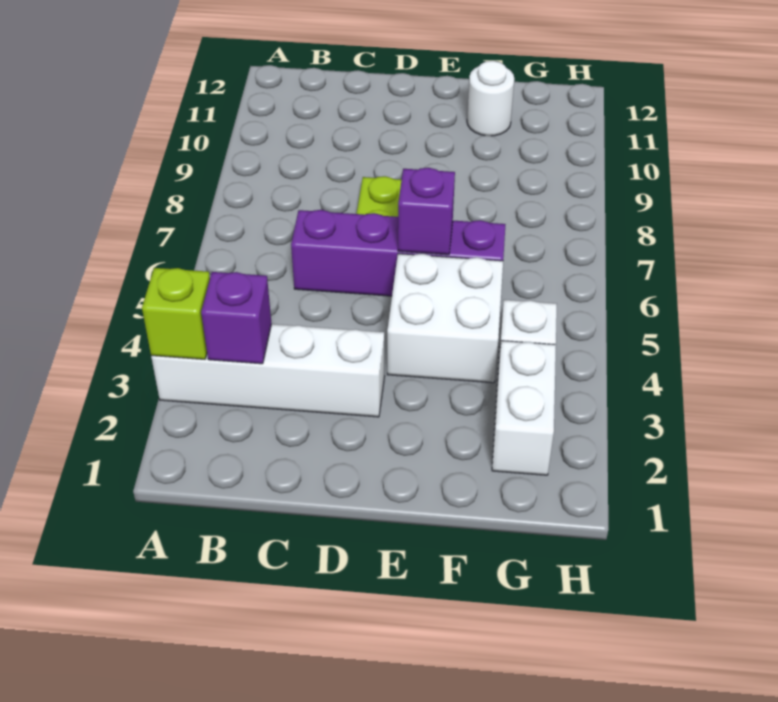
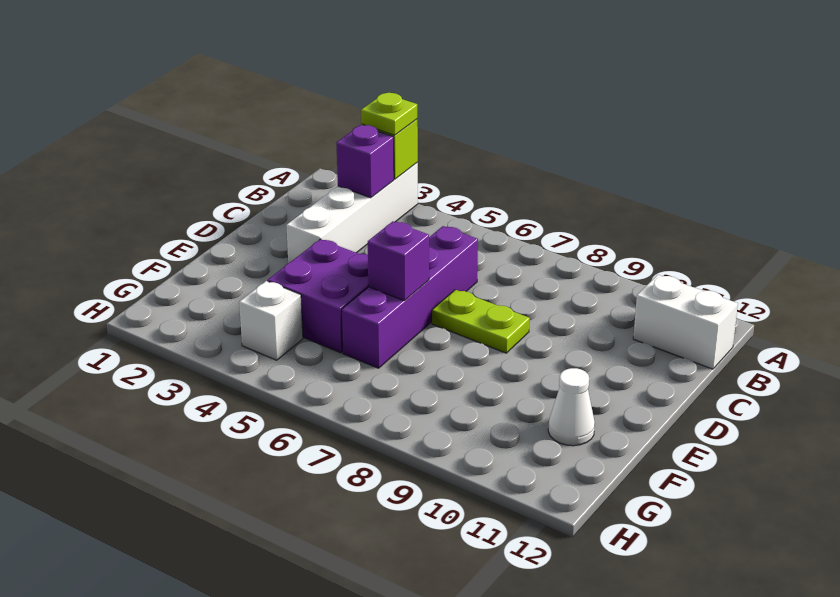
none -> lime 1x1 plate [361,93,417,135]
white 2x2 brick [387,254,503,383] -> purple 2x2 brick [268,239,368,353]
white 1x1 round brick [467,61,514,136] -> white 1x1 cone [548,368,595,446]
white 1x2 brick [492,341,556,475] -> white 1x2 brick moved to [633,275,738,369]

